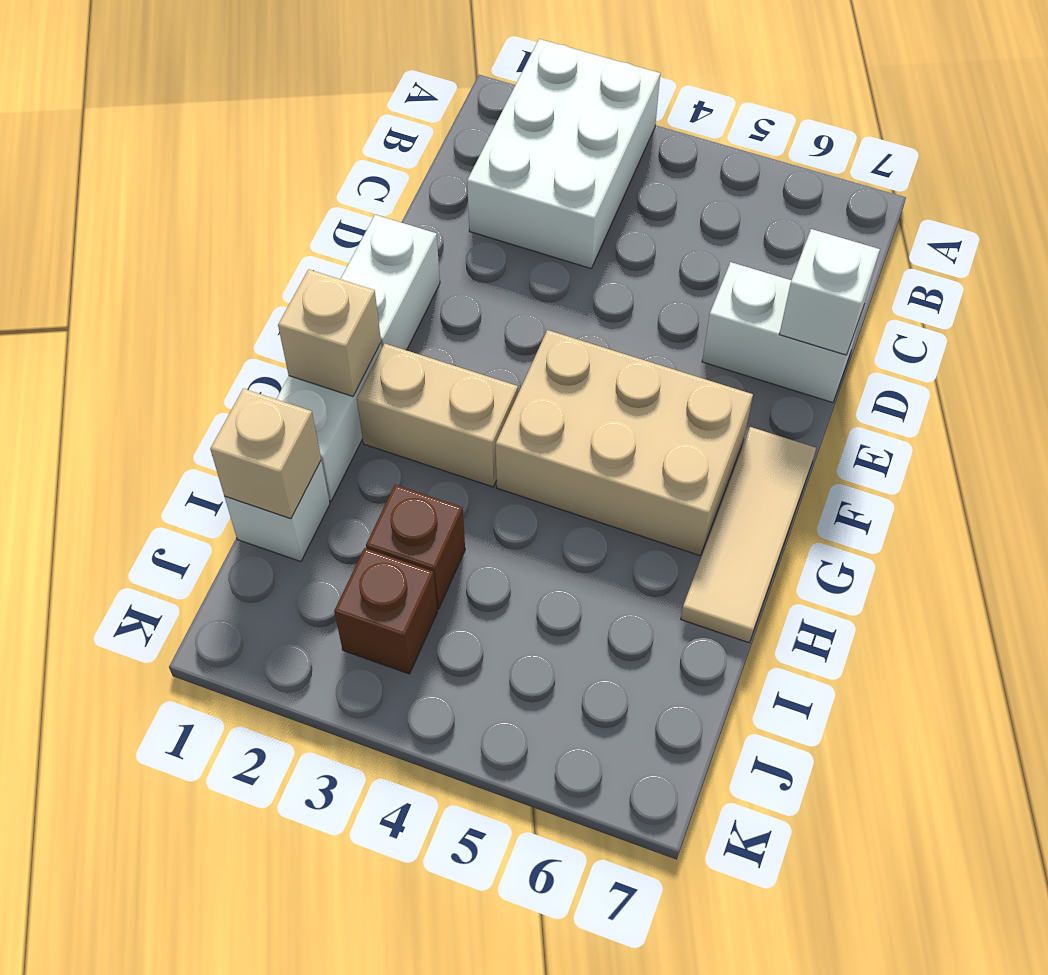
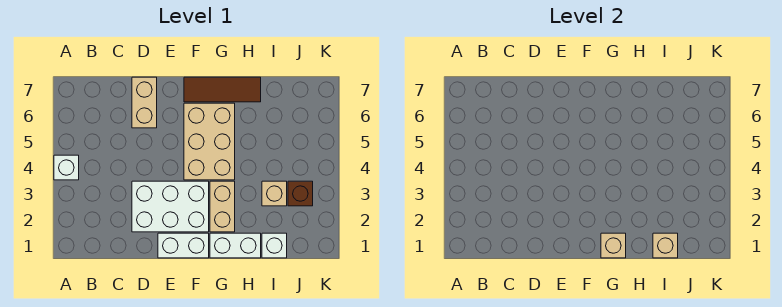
white 2x3 brick [467,39,660,268] -> white 2x3 brick moved to [132,181,209,232]
white 1x2 brick [702,262,864,403] -> tan 1x2 brick [132,77,157,128]
white 1x1 brick [779,229,880,355] -> white 1x1 brick moved to [54,155,79,180]
tan 1x3 tile [681,427,816,643] -> brown 1x3 tile [184,77,261,102]
brown 1x1 brick [366,485,465,609] -> tan 1x1 brick [262,181,287,206]

